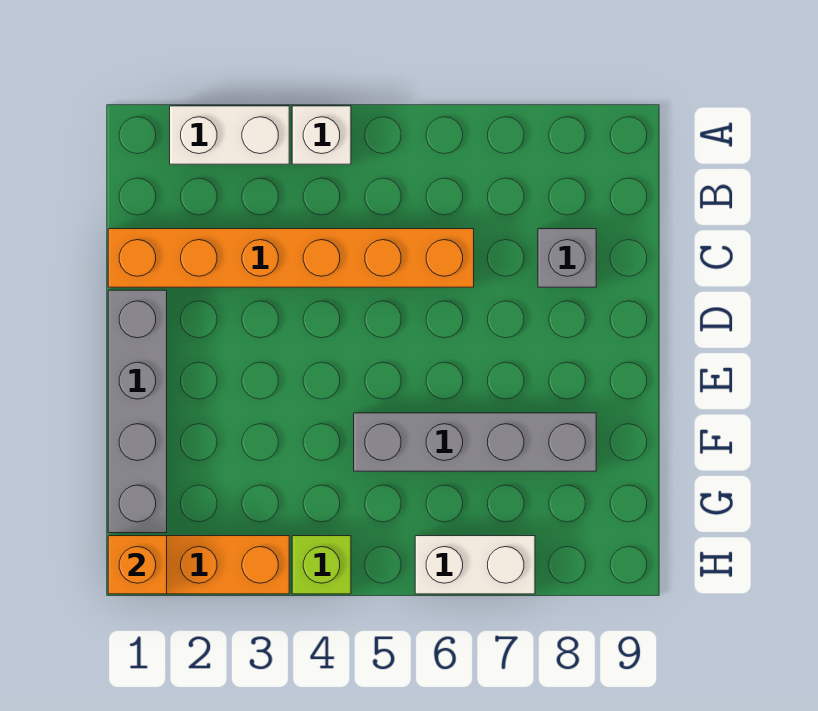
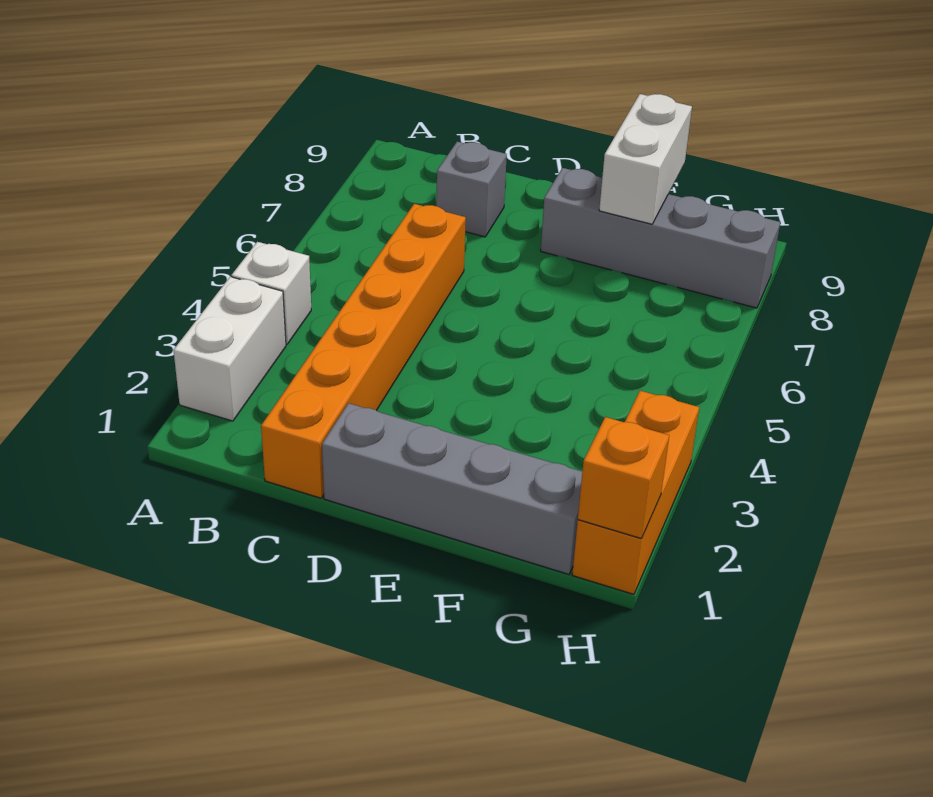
grey 1x4 brick [354,413,596,471] -> grey 1x4 brick turned to [541,168,780,308]
lime 1x1 brick [292,536,351,594] -> none
white 1x2 brick [415,536,535,594] -> white 1x2 brick moved to [599,94,692,224]

